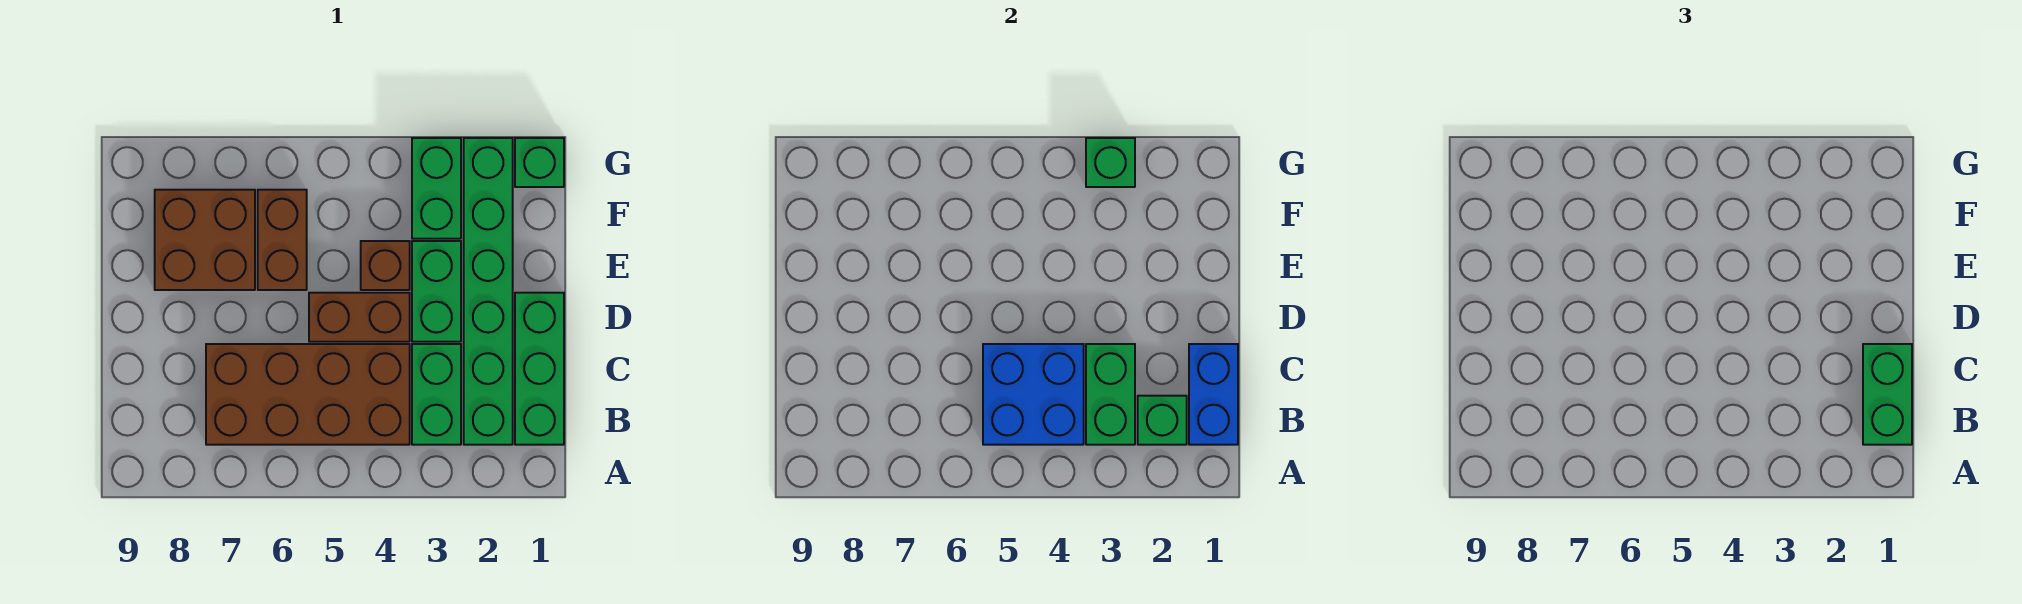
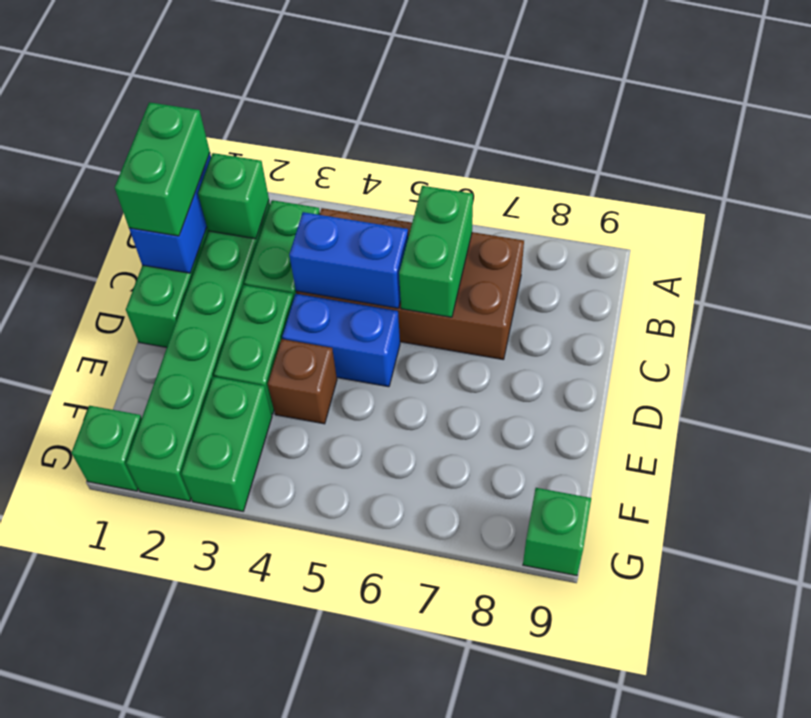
green 1x2 brick [1086,344,1135,445] -> green 1x2 brick moved to [399,186,473,317]
blue 2x2 brick [983,344,1084,445] -> blue 1x2 brick [289,212,408,308]
brown 1x2 brick [309,293,410,342] -> blue 1x2 brick [282,294,400,387]
brown 1x2 brick [258,190,307,290] -> none
brown 2x2 brick [155,190,255,290] -> none
green 1x1 brick [1086,138,1135,187] -> green 1x1 brick moved to [523,488,591,576]

